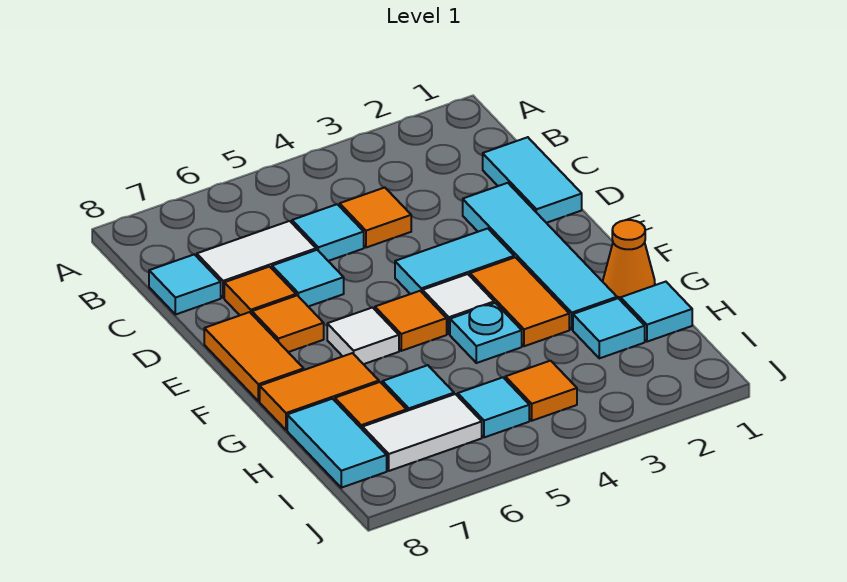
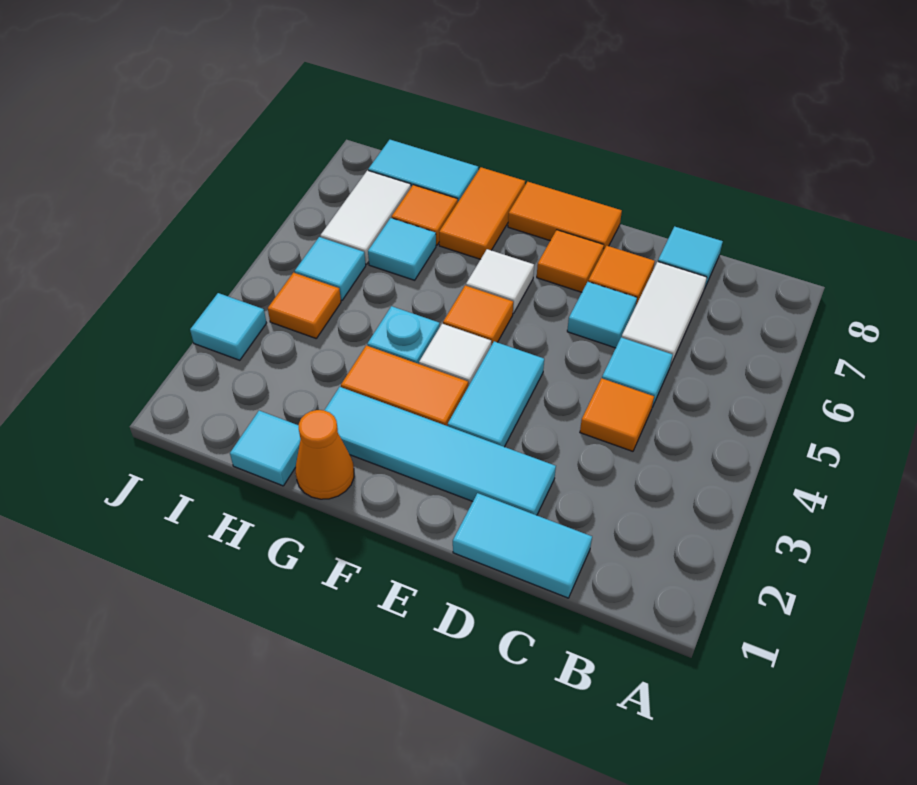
cyan 1x1 tile [573,298,645,358] -> cyan 1x1 tile moved to [190,293,266,360]

